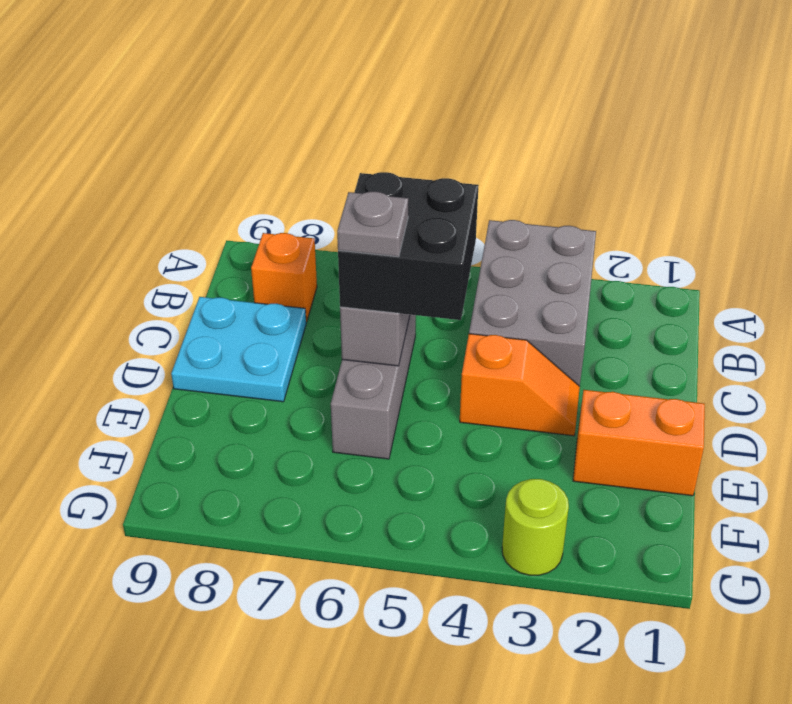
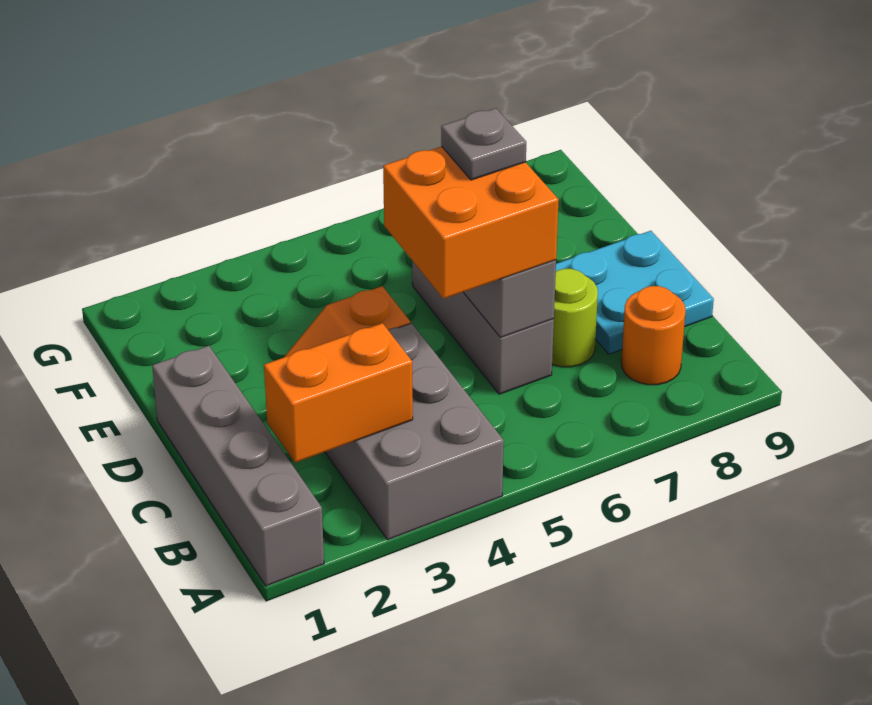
none -> grey 1x4 brick [152,346,324,586]
orange 1x1 brick [251,233,317,322] -> orange 1x1 round brick [621,286,686,385]
black 2x2 brick [338,172,479,320] -> orange 2x2 brick [383,146,559,299]
orange 1x2 brick [573,390,705,496] -> orange 1x2 brick moved to [264,323,413,463]
lime 1x1 round brick [502,479,569,575] -> lime 1x1 round brick moved to [552,269,598,367]

